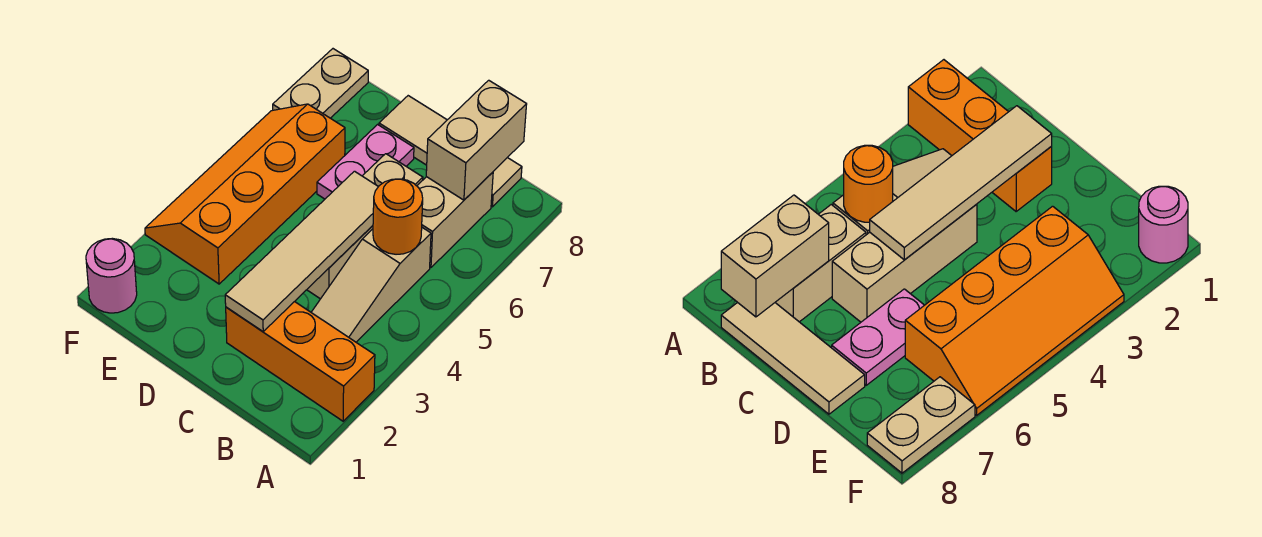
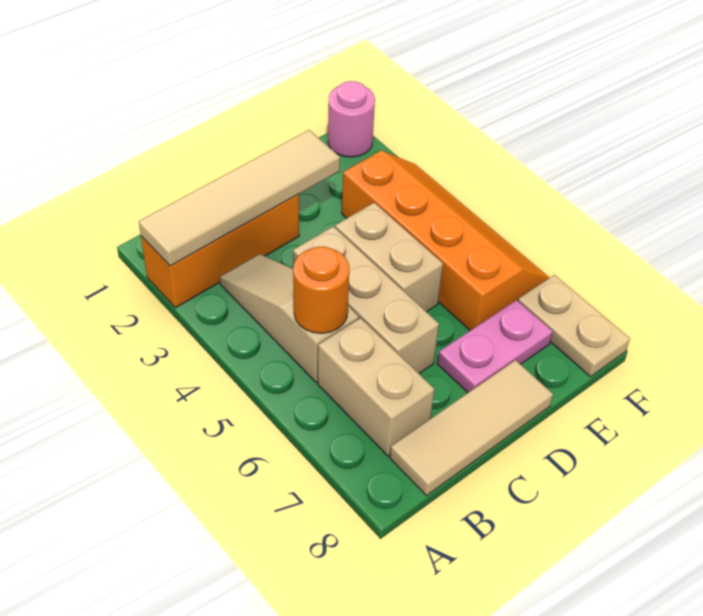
tan 1x2 brick [426,80,527,200] -> tan 1x2 brick moved to [335,203,443,312]
tan 1x4 tile [225,171,378,332] -> tan 1x4 tile turned to [139,130,340,266]
pink 1x2 plate [317,125,414,199] -> pink 1x2 plate turned to [438,300,553,393]

